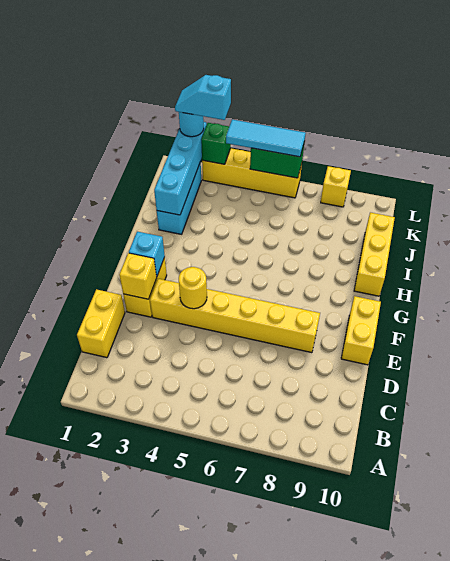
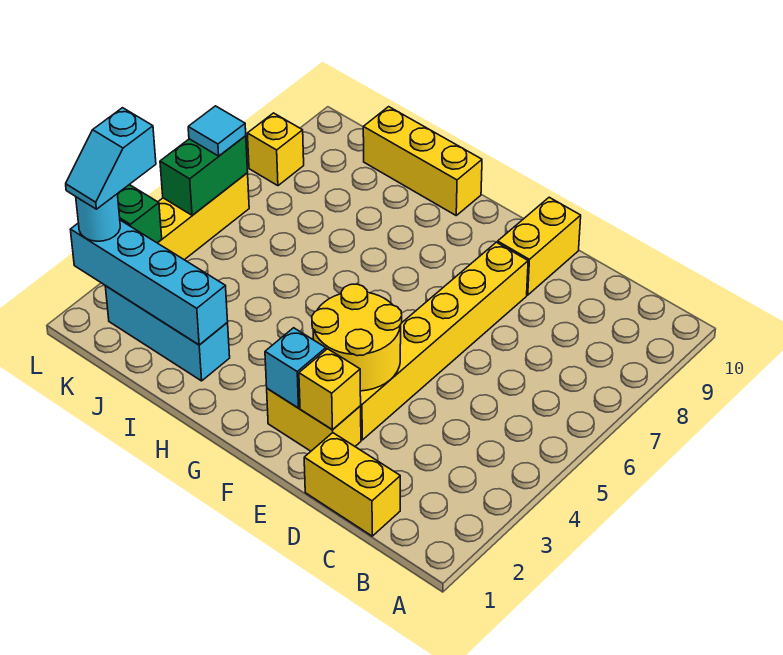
yellow 1x1 round brick [179,267,207,309] -> yellow 2x2 round brick [312,284,402,391]
yellow 1x2 brick [341,296,381,365] -> yellow 1x2 brick turned to [498,197,581,295]
cyan 1x3 tile [226,120,306,157] -> cyan 1x1 tile [188,106,246,156]

